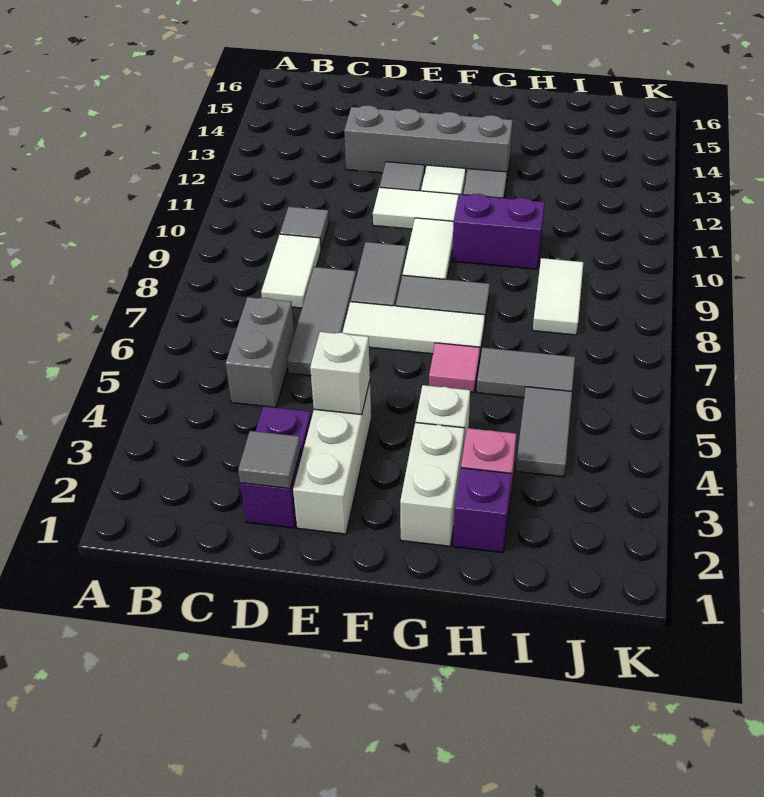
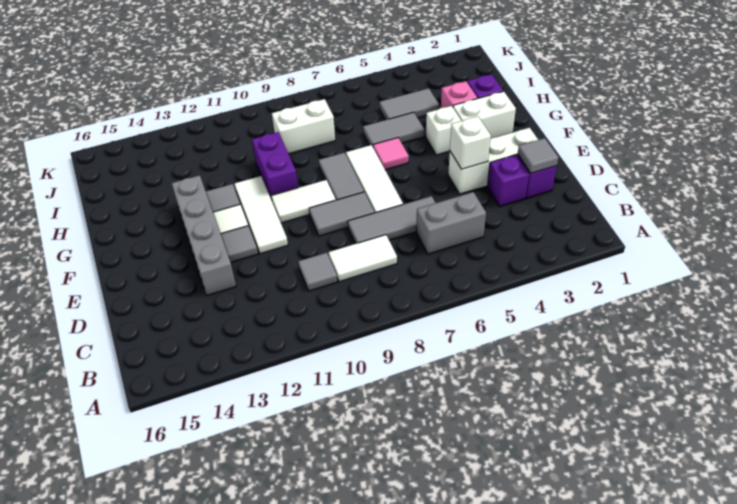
grey 1x2 tile [477,348,575,398] -> grey 1x2 tile turned to [363,112,424,146]
white 1x2 tile [533,258,583,335] -> white 1x2 brick [272,99,335,154]

